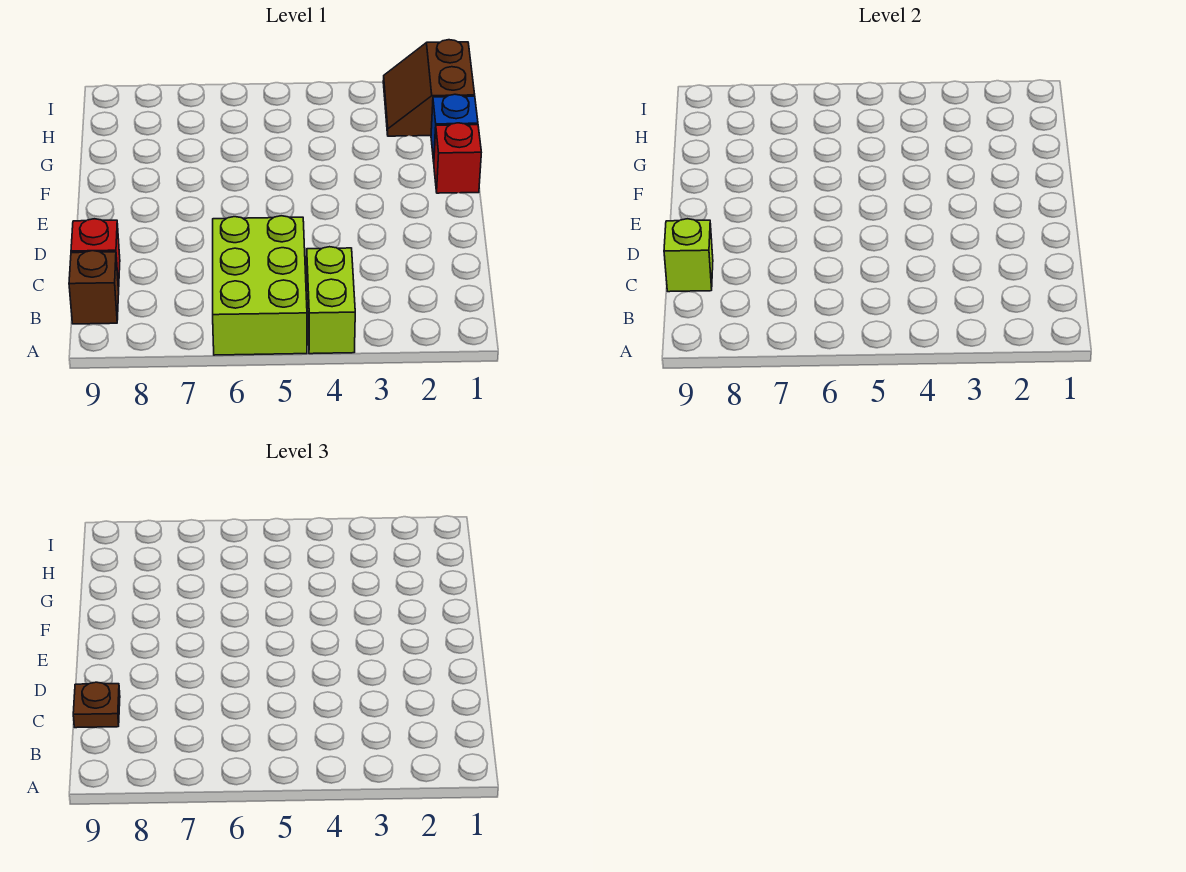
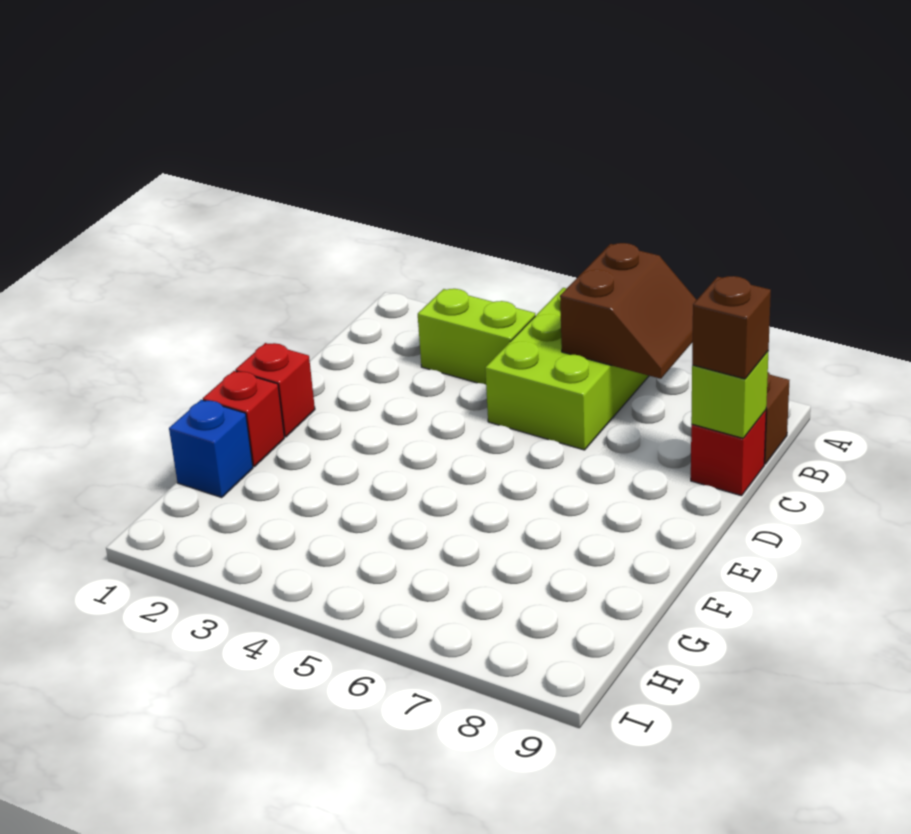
lime 1x2 brick [307,247,355,354] -> lime 1x2 brick turned to [418,289,535,385]
brown 1x1 plate [73,682,120,728] -> brown 1x1 brick [692,276,771,379]
none -> red 1x1 brick [235,343,315,437]
brown 2x2 slope [383,40,475,136] -> brown 2x2 slope moved to [560,243,696,379]

